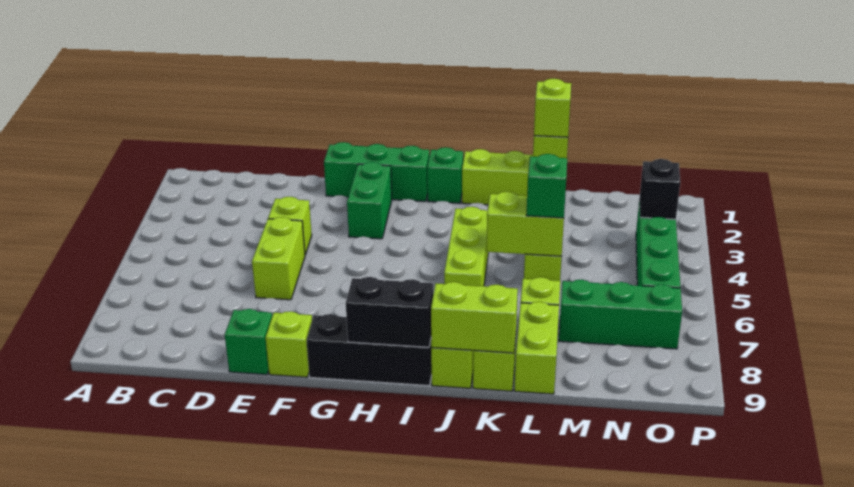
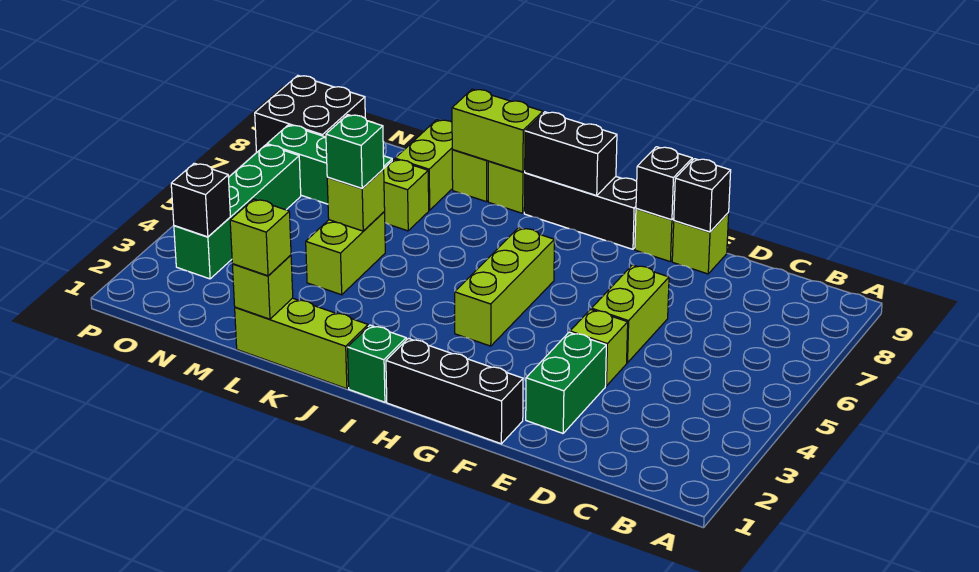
green 1x1 brick [225,309,272,375] -> lime 1x1 brick [672,213,729,274]
none -> black 1x1 brick [674,159,731,232]
green 1x3 brick [324,142,429,201] -> black 1x3 brick [386,338,523,444]
none -> black 1x1 brick [636,147,692,220]
green 1x2 brick [347,162,392,239] -> green 1x2 brick moved to [526,332,606,433]
lime 1x3 brick [444,207,488,286] -> lime 1x3 brick moved to [455,228,554,346]
lime 1x2 brick [486,192,564,256] -> lime 1x1 brick [327,169,385,231]
none -> black 2x2 brick [255,76,365,153]

